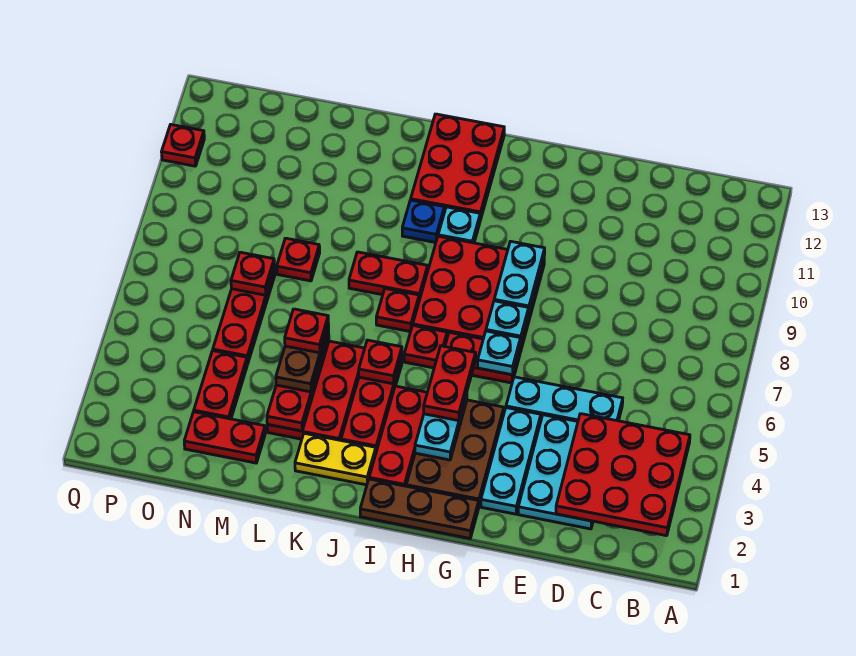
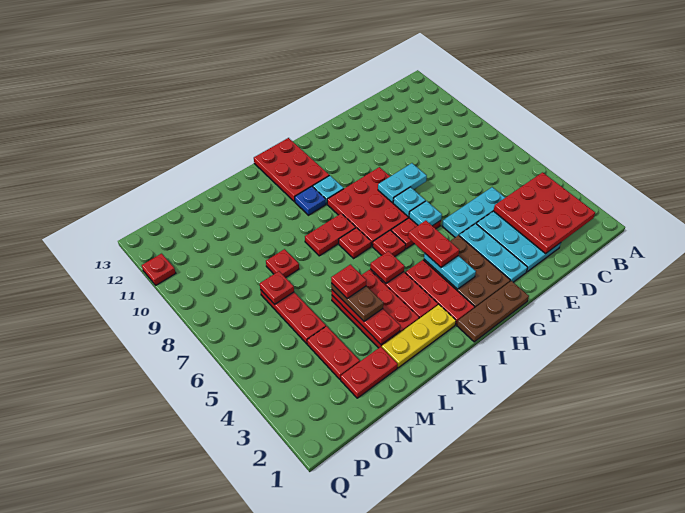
cyan 1x2 plate [494,241,545,314] -> cyan 1x2 plate turned to [378,163,427,203]
yellow 1x2 plate [295,433,376,485] -> yellow 1x3 plate [382,305,456,368]

